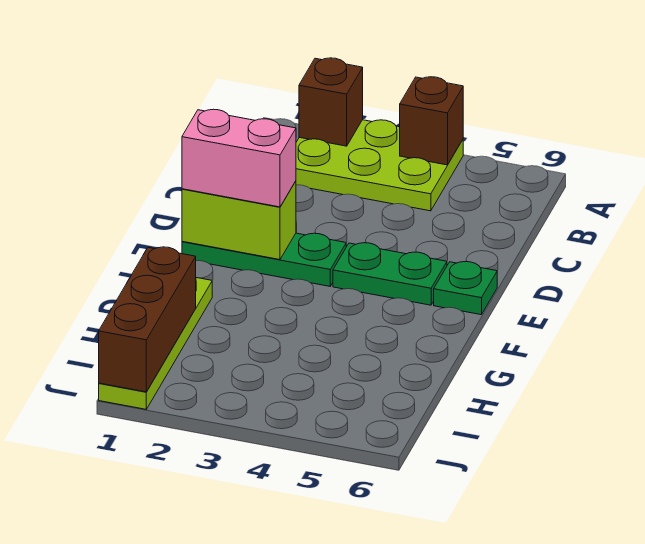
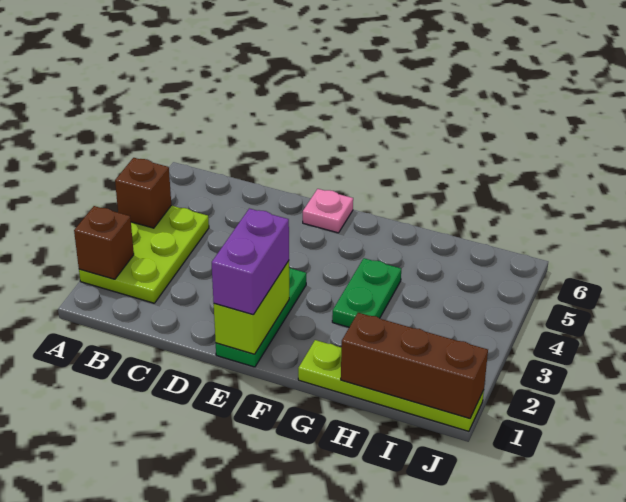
pink 1x2 brick [182,109,296,207] -> purple 1x2 brick [212,208,289,315]
green 1x2 plate [333,243,447,305] -> green 1x2 plate moved to [332,258,401,327]
green 1x1 plate [434,261,497,315] -> pink 1x1 plate [303,189,353,233]

